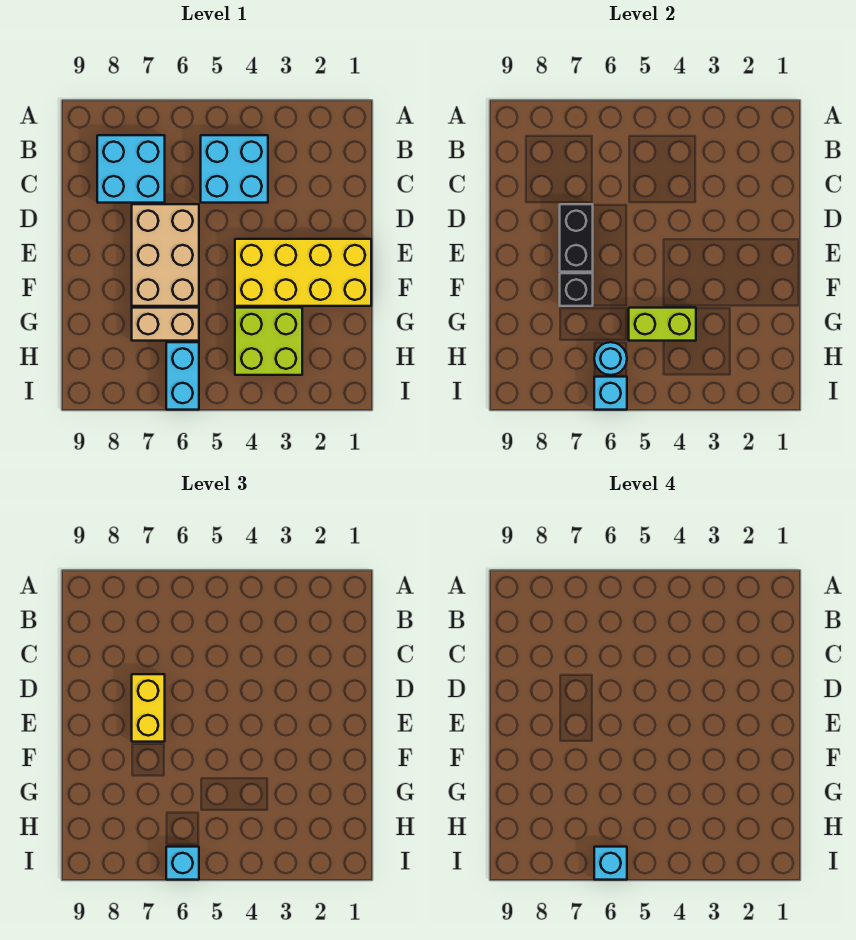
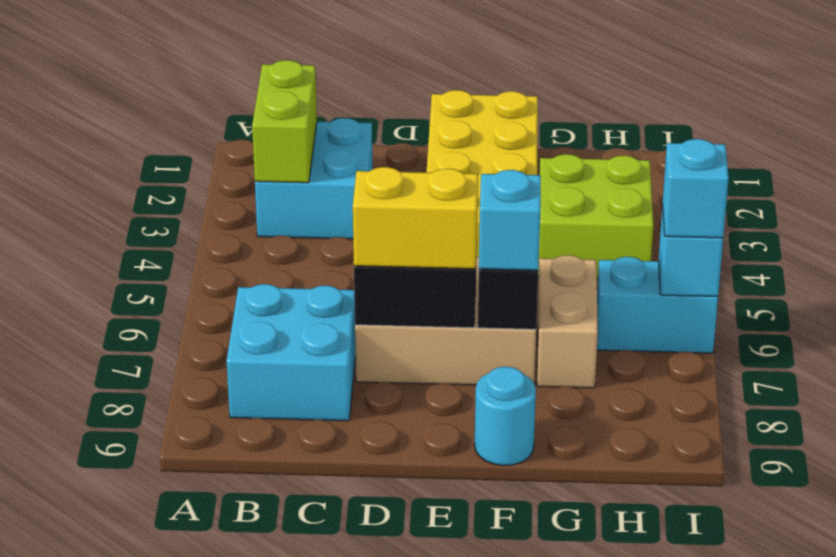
cyan 2x2 brick [201,135,268,203] -> cyan 2x2 brick moved to [255,118,373,239]
lime 1x2 brick [629,308,696,341] -> lime 1x2 brick moved to [252,60,317,183]
cyan 1x1 round brick [594,342,627,375] -> cyan 1x1 round brick moved to [475,367,536,466]
cyan 1x1 brick [594,847,627,880] -> cyan 1x1 brick moved to [479,170,541,270]

